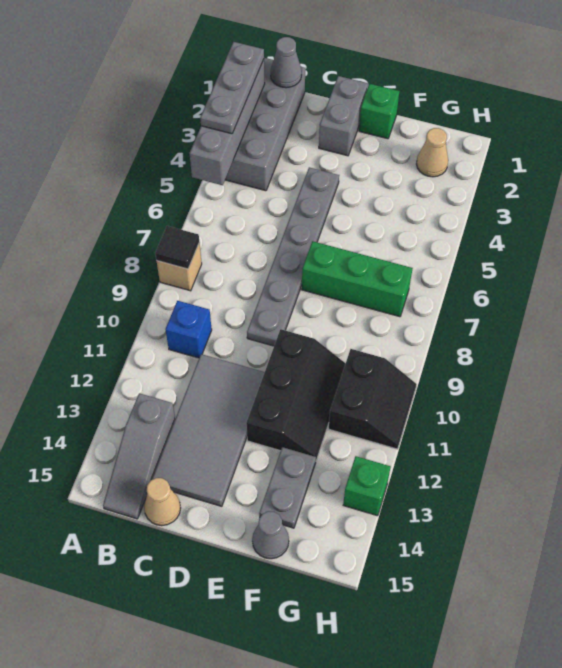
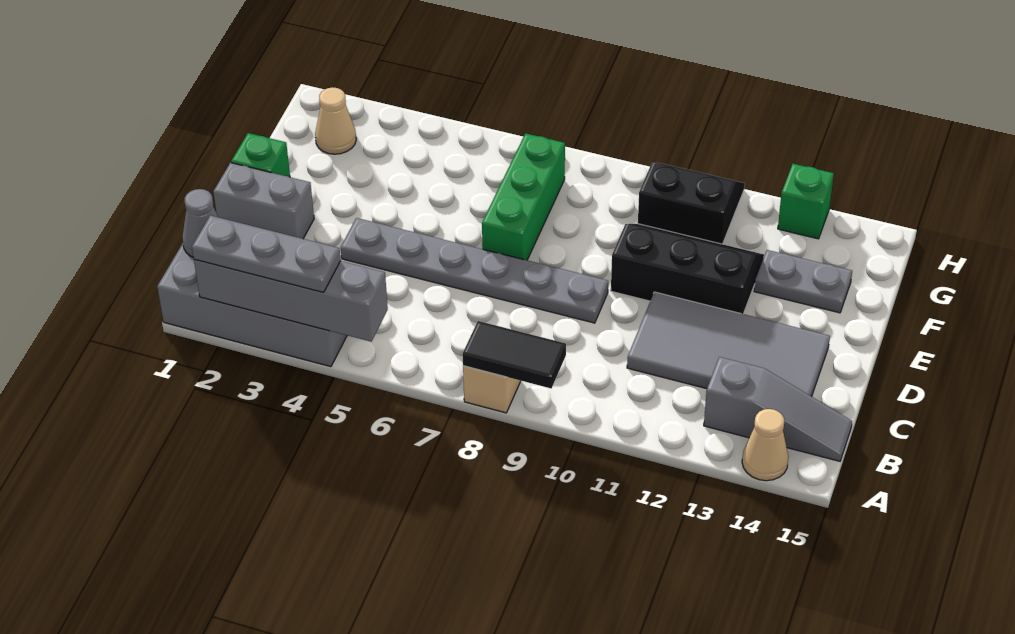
black 1x1 tile [155,226,199,269] -> black 1x2 tile [463,321,566,388]
blue 1x1 brick [165,301,212,358] -> none
tan 1x1 cone [144,478,181,526] -> tan 1x1 cone moved to [742,409,789,481]
grey 1x1 cone [252,511,289,559] -> none

